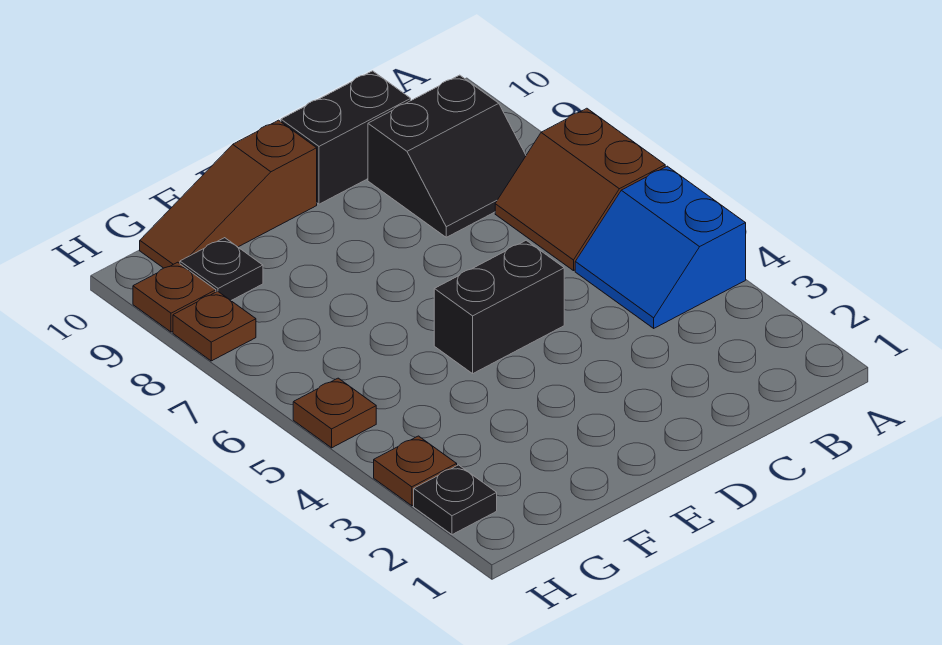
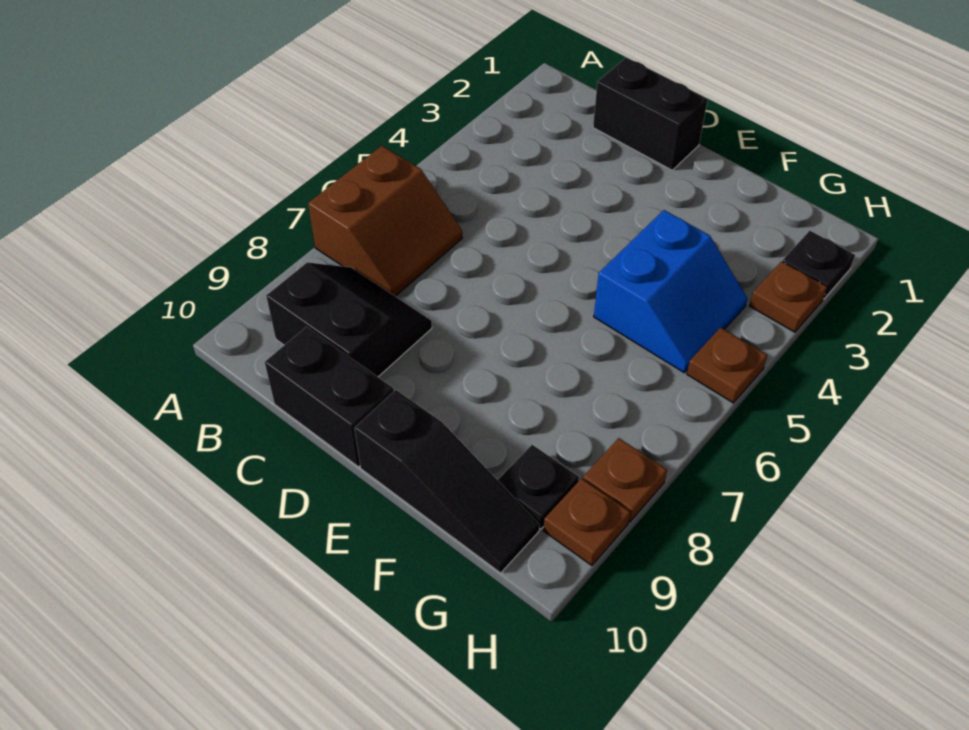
blue 2x2 slope [575,166,746,328] -> blue 2x2 slope moved to [594,210,748,373]
black 1x2 brick [434,240,564,374] -> black 1x2 brick moved to [593,58,708,170]
brown 1x3 slope [140,120,317,268] -> black 1x3 slope [354,390,540,573]

